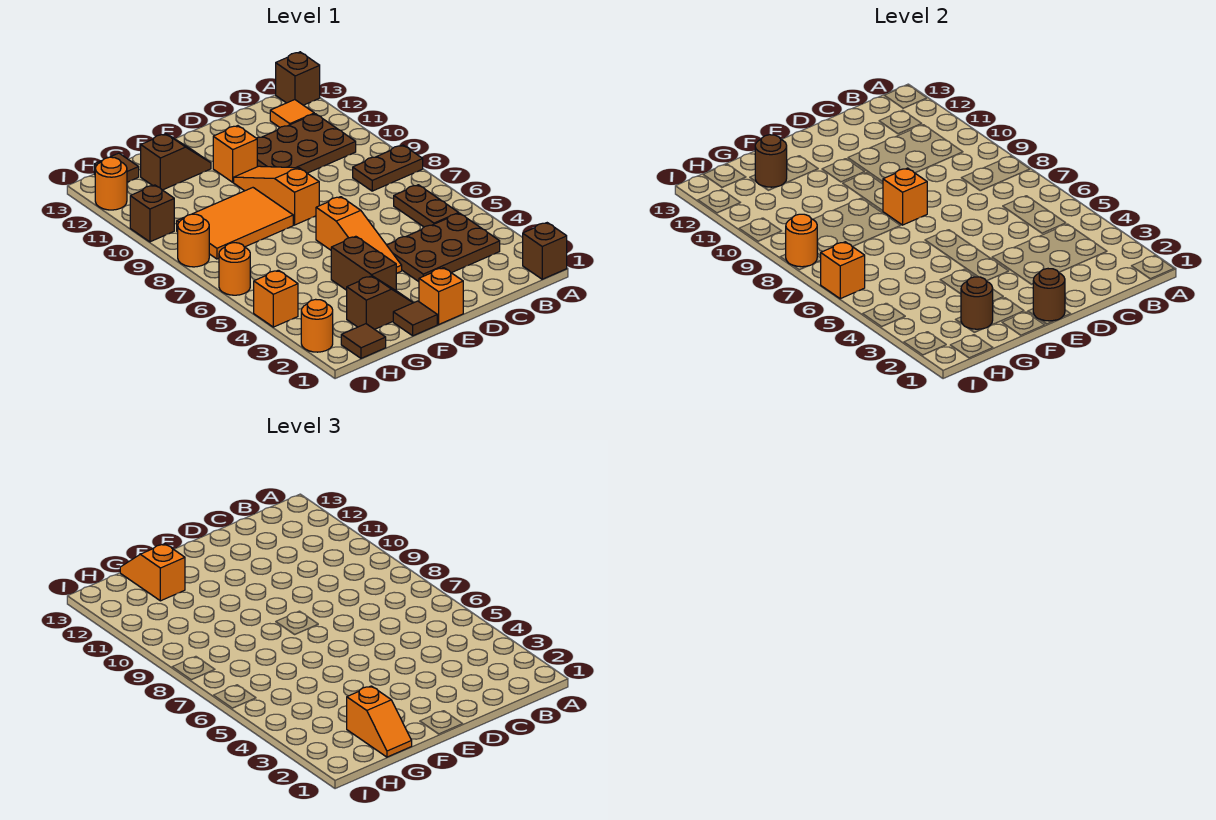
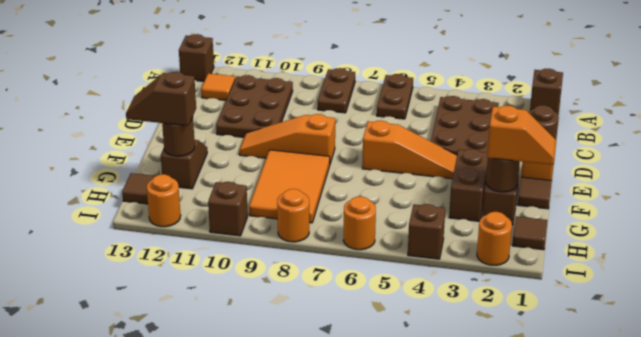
brown 1x2 plate [394,185,459,227] -> brown 1x2 plate turned to [377,74,413,119]
orange 1x1 brick [883,168,927,225] -> none
orange 1x1 brick [213,126,257,182] -> none
brown 1x2 brick [331,236,397,290] -> brown 1x2 brick turned to [449,149,488,221]
orange 1x2 slope [120,544,185,601] -> brown 1x2 slope [126,72,196,126]
orange 1x1 brick [254,270,298,327] -> brown 1x1 brick [408,204,445,259]
orange 1x1 brick [820,242,865,299] -> none
orange 1x1 round brick [786,214,817,267] -> none

